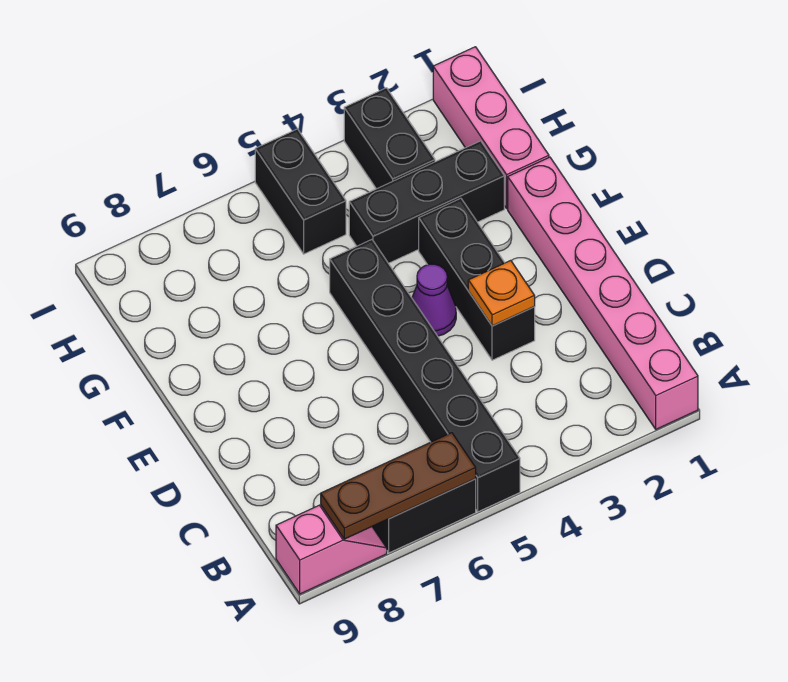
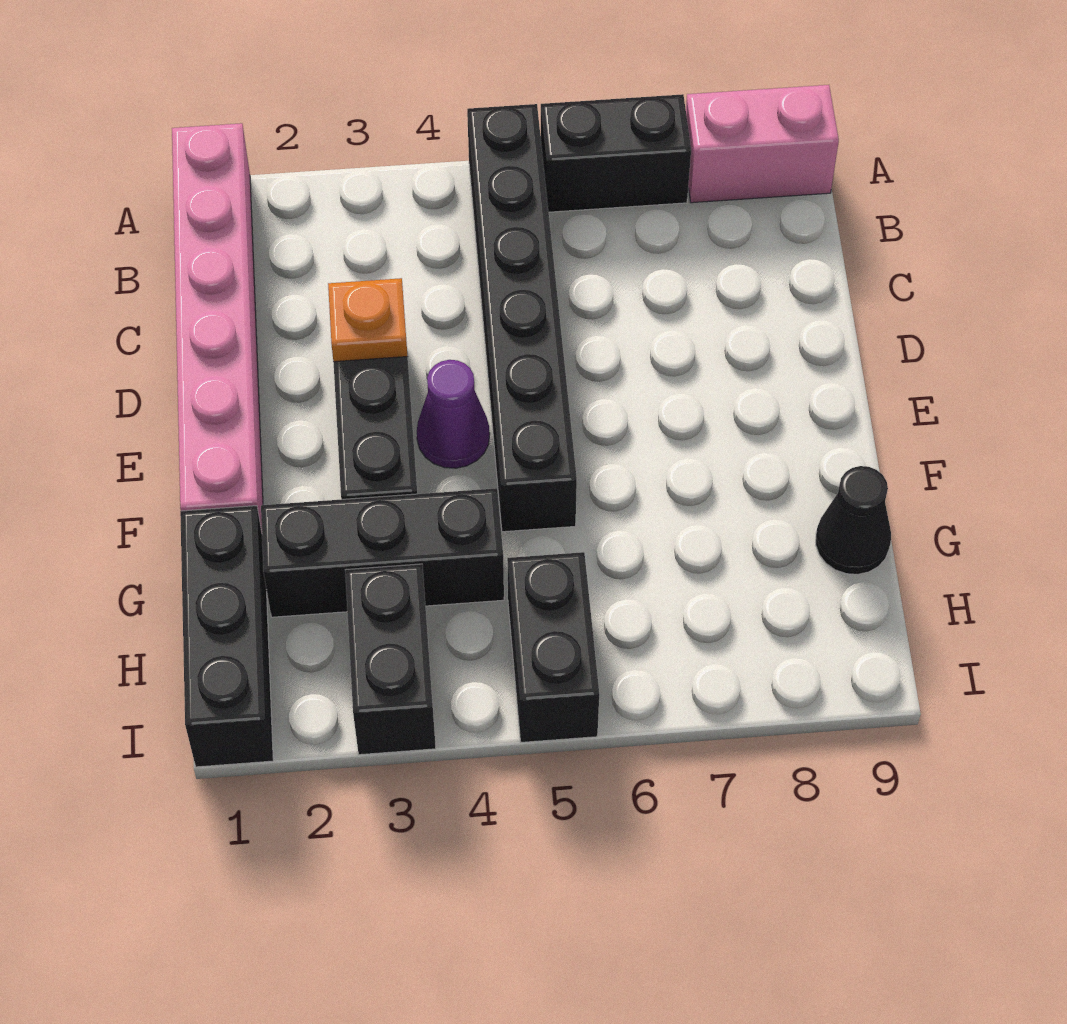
brown 1x3 plate [321,433,476,539] -> none
pink 1x2 slope [276,505,387,594] -> pink 1x2 brick [686,85,839,203]
pink 1x3 brick [433,47,549,208] -> black 1x3 brick [180,506,273,767]
none -> black 1x1 cone [816,466,891,574]

